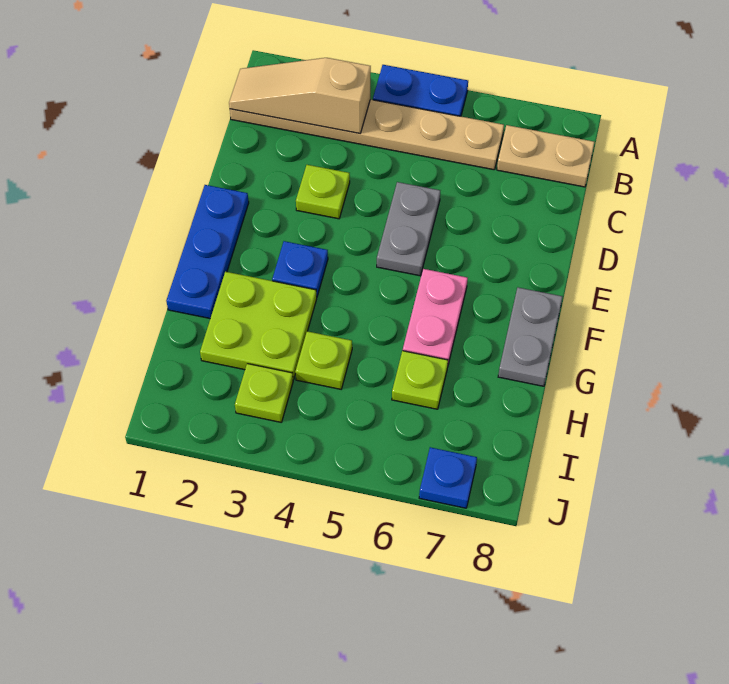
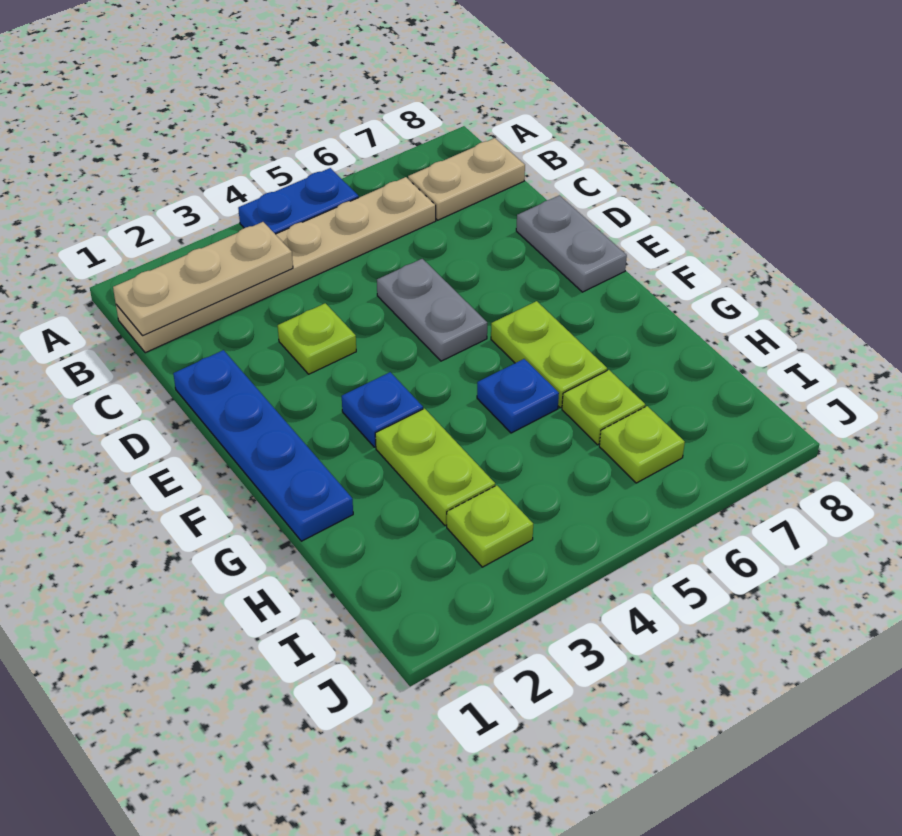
tan 1x3 slope [229,58,371,133] -> tan 1x3 plate [113,222,293,336]
blue 1x3 plate [166,185,249,318] -> blue 1x4 plate [173,350,353,541]
pink 1x2 plate [403,269,468,364] -> lime 1x2 plate [491,301,607,408]
grey 1x2 plate [498,288,562,386] -> grey 1x2 plate moved to [516,195,627,292]
lime 2x2 plate [200,272,317,380] -> lime 1x2 plate [375,409,495,526]
lime 1x1 plate [295,331,352,389] -> lime 1x1 plate moved to [599,406,685,483]
blue 1x1 plate [419,447,477,508] -> blue 1x1 plate moved to [477,359,559,433]

